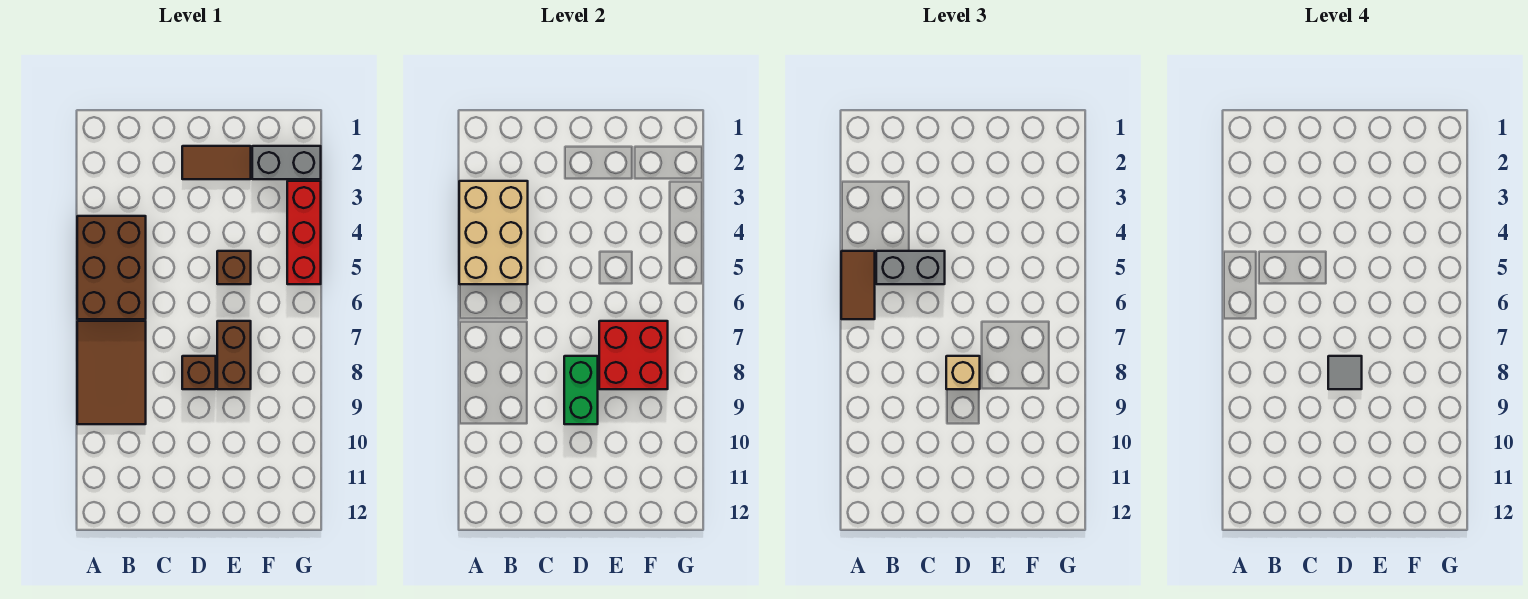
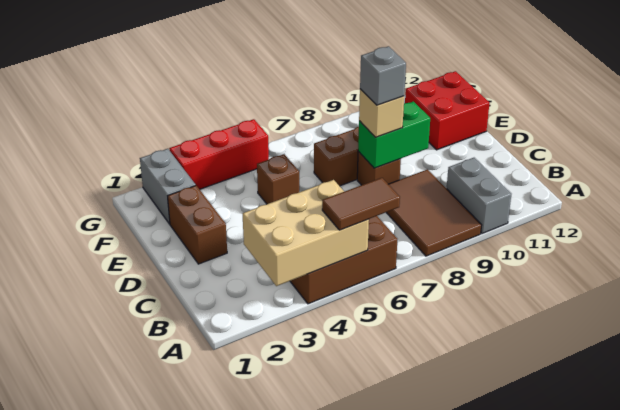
brown 2x3 tile [77,321,146,424] -> brown 2x3 tile turned to [386,169,482,256]
grey 1x2 brick [876,251,945,284] -> grey 1x2 brick moved to [447,158,511,234]
brown 1x2 tile [182,146,251,179] -> brown 1x2 brick [168,186,227,264]
grey 1x1 tile [1328,356,1362,389] -> grey 1x1 brick [360,46,406,105]
red 2x2 brick [599,321,668,389] -> red 2x2 brick moved to [405,71,489,150]

